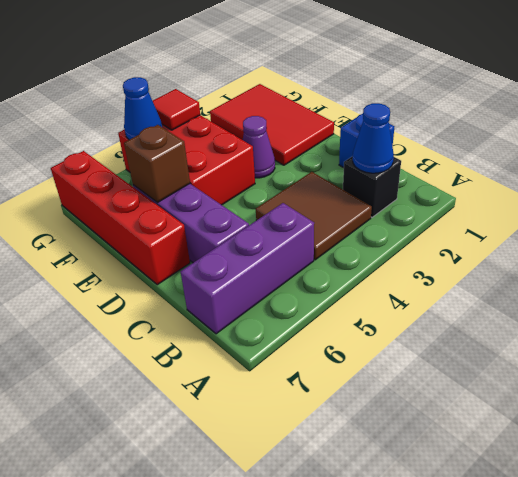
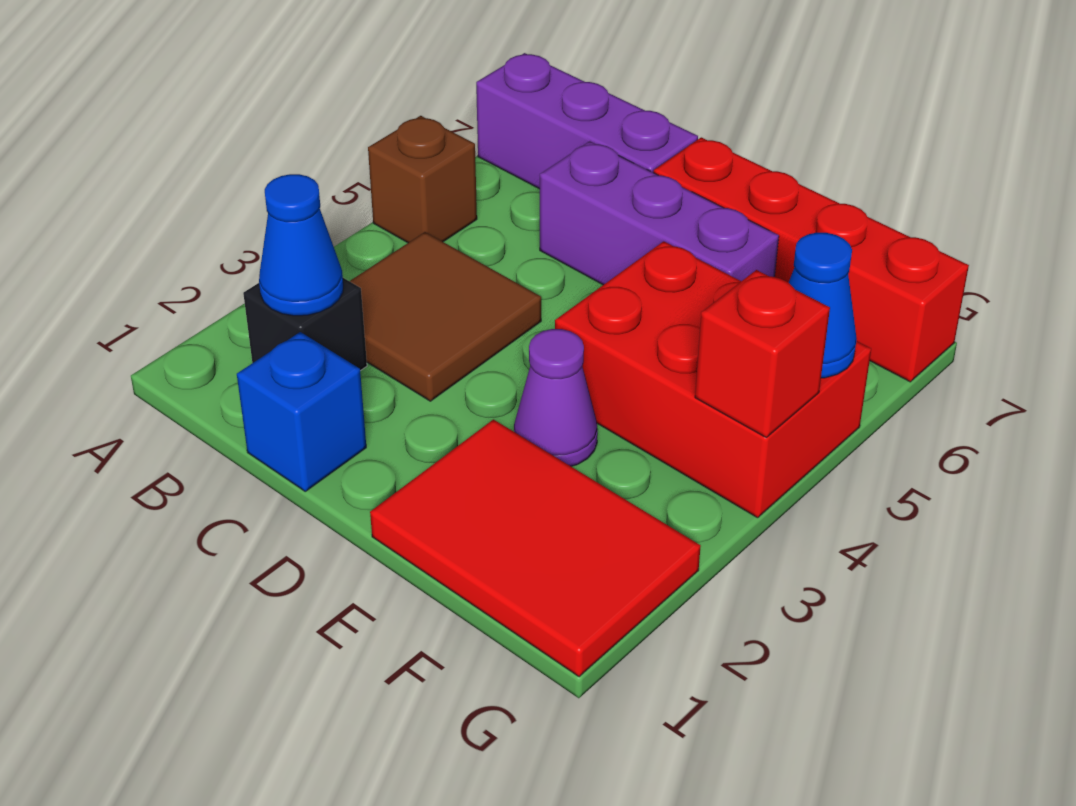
purple 1x3 brick [181,203,314,334] -> purple 1x3 brick turned to [476,53,698,189]
brown 1x1 brick [124,125,190,203] -> brown 1x1 brick moved to [368,116,477,243]
red 1x1 tile [153,89,200,130] -> red 1x1 brick [695,270,830,437]

